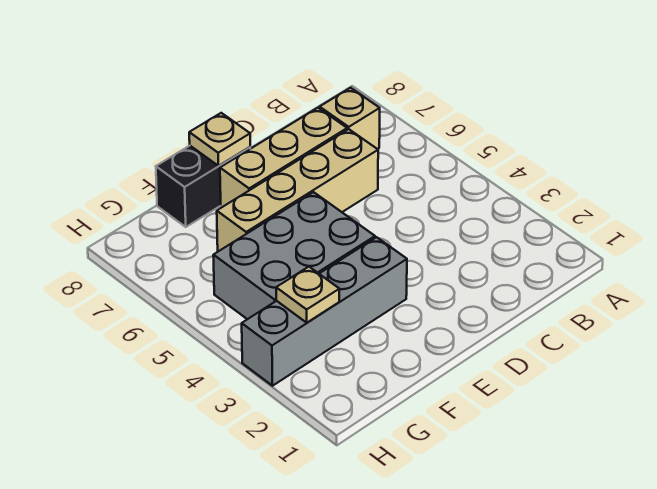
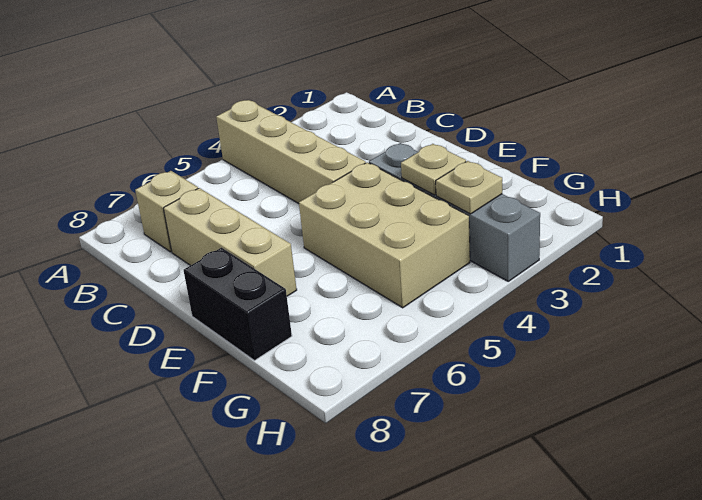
tan 1x4 brick [217,129,378,251] -> tan 1x4 brick moved to [216,100,366,204]
grey 2x3 brick [213,192,375,319] -> tan 2x3 brick [299,162,470,308]
tan 1x1 plate [189,113,250,166] -> tan 1x1 plate moved to [401,144,466,195]

